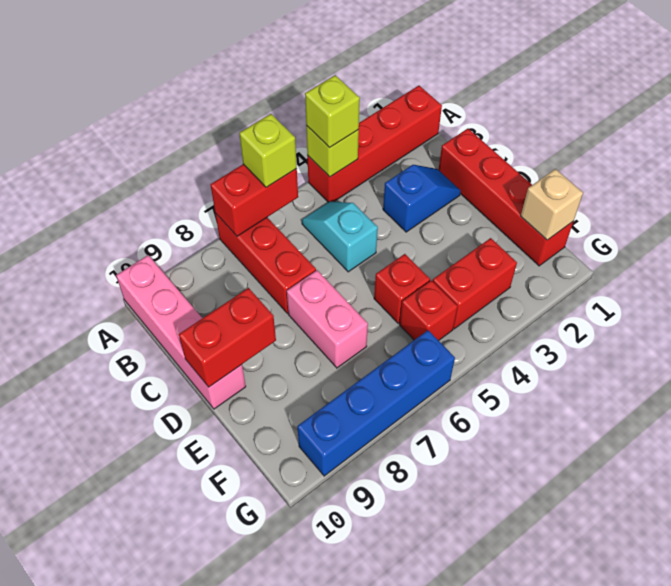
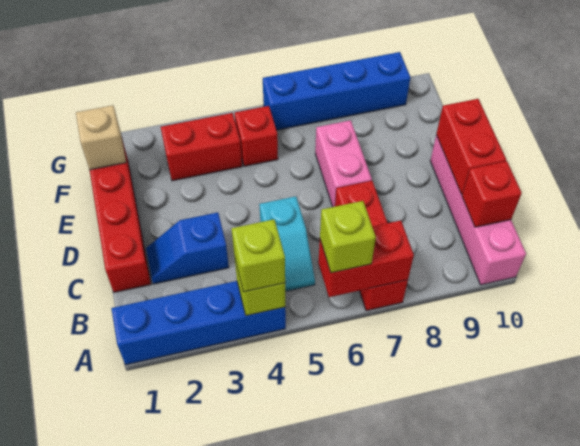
red 1x4 brick [307,86,442,202] -> blue 1x4 brick [111,281,286,365]
red 1x2 brick [179,288,276,387] -> red 1x2 brick turned to [436,99,506,194]
red 1x1 brick [374,254,430,324] -> red 1x1 brick moved to [462,161,522,227]

